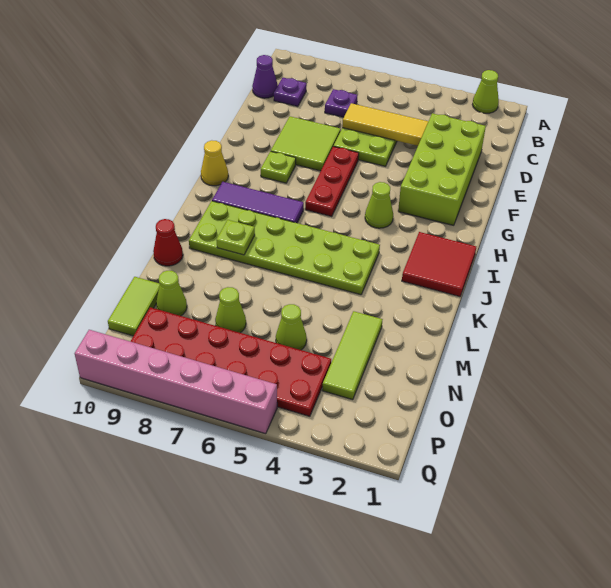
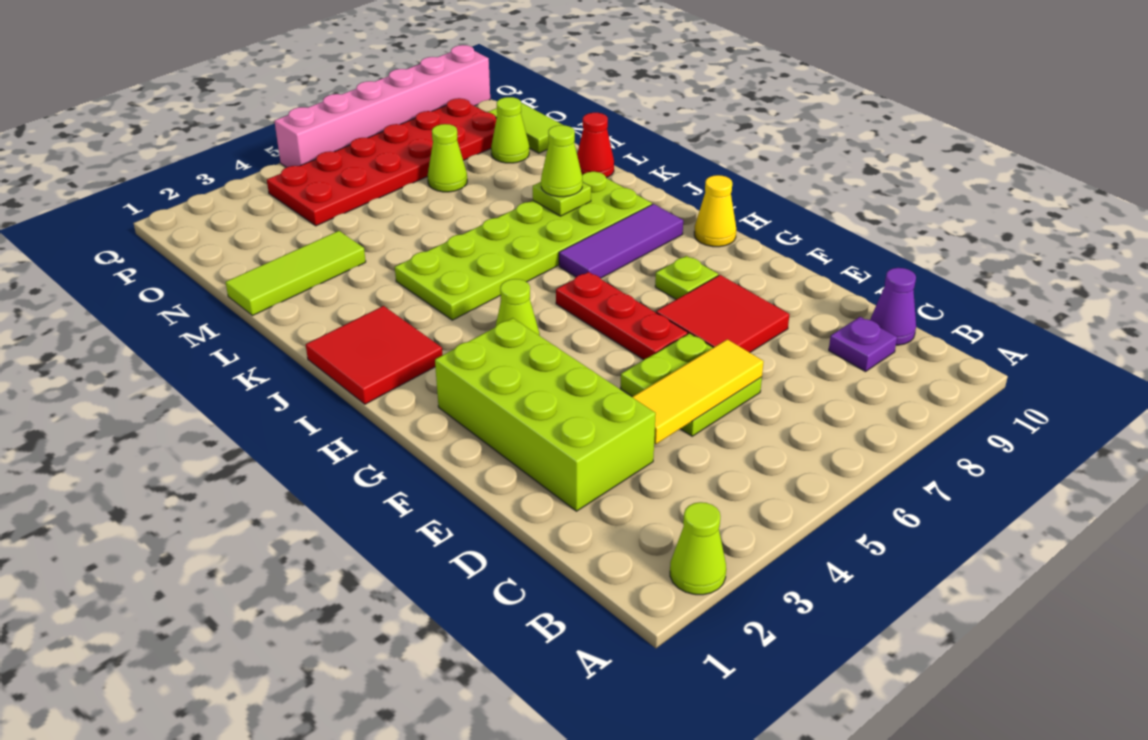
purple 1x1 plate [325,89,357,117] -> none
lime 2x2 tile [271,116,341,171] -> red 2x2 tile [656,275,790,353]
lime 1x3 tile [322,311,383,400] -> lime 1x3 tile turned to [226,231,366,316]
lime 1x1 cone [276,304,307,350] -> lime 1x1 cone moved to [541,125,582,197]

